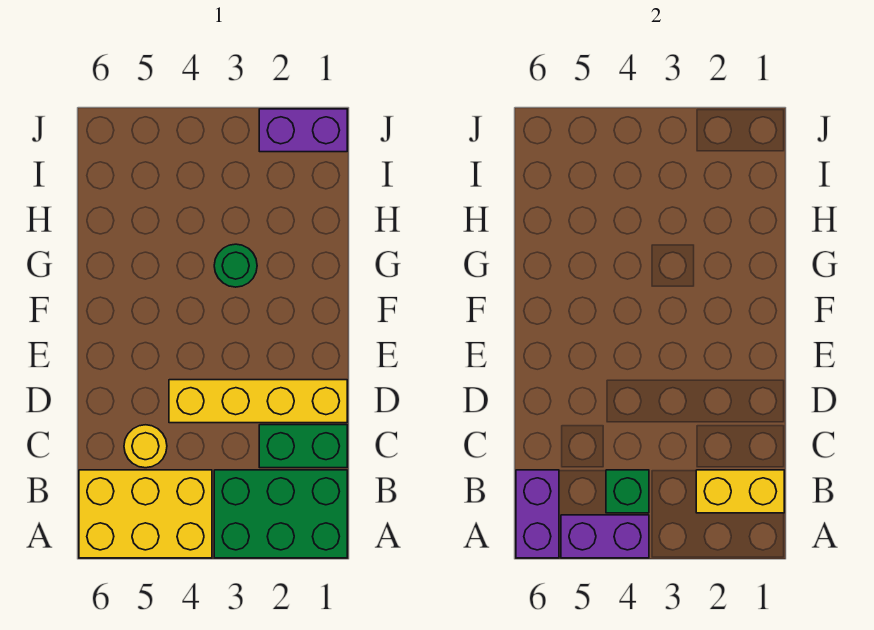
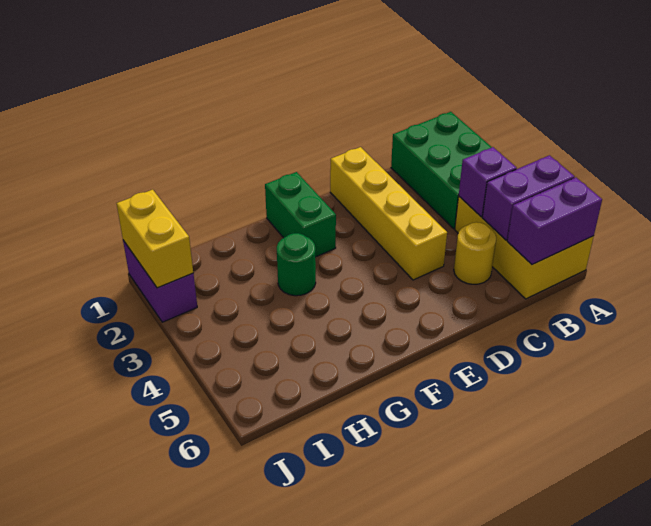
purple 1x2 brick [561,515,649,558] -> purple 1x2 brick turned to [482,155,575,240]
yellow 1x2 brick [696,470,784,513] -> yellow 1x2 brick moved to [117,190,193,288]
green 1x1 brick [606,470,649,513] -> purple 1x1 brick [459,147,517,217]
green 1x2 brick [259,425,347,468] -> green 1x2 brick moved to [265,172,336,257]

